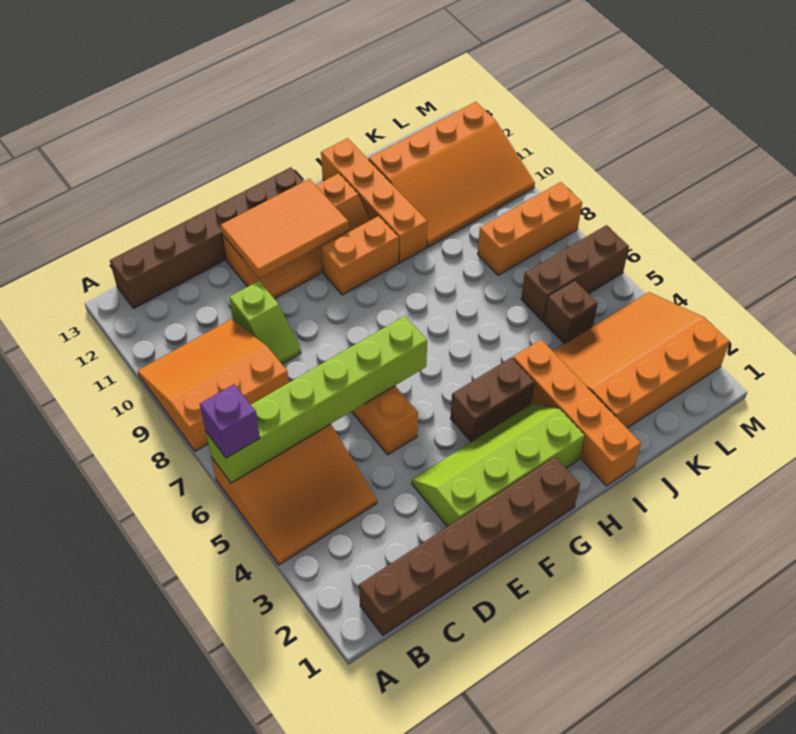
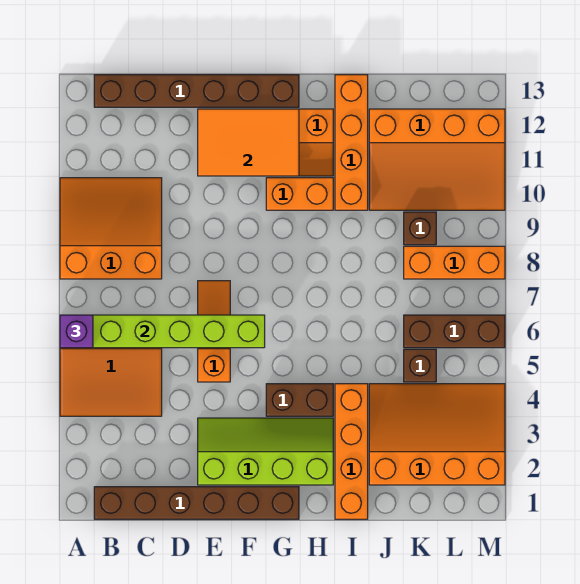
lime 1x2 slope [229,281,301,364] -> none
none -> brown 1x1 brick [404,212,436,245]

